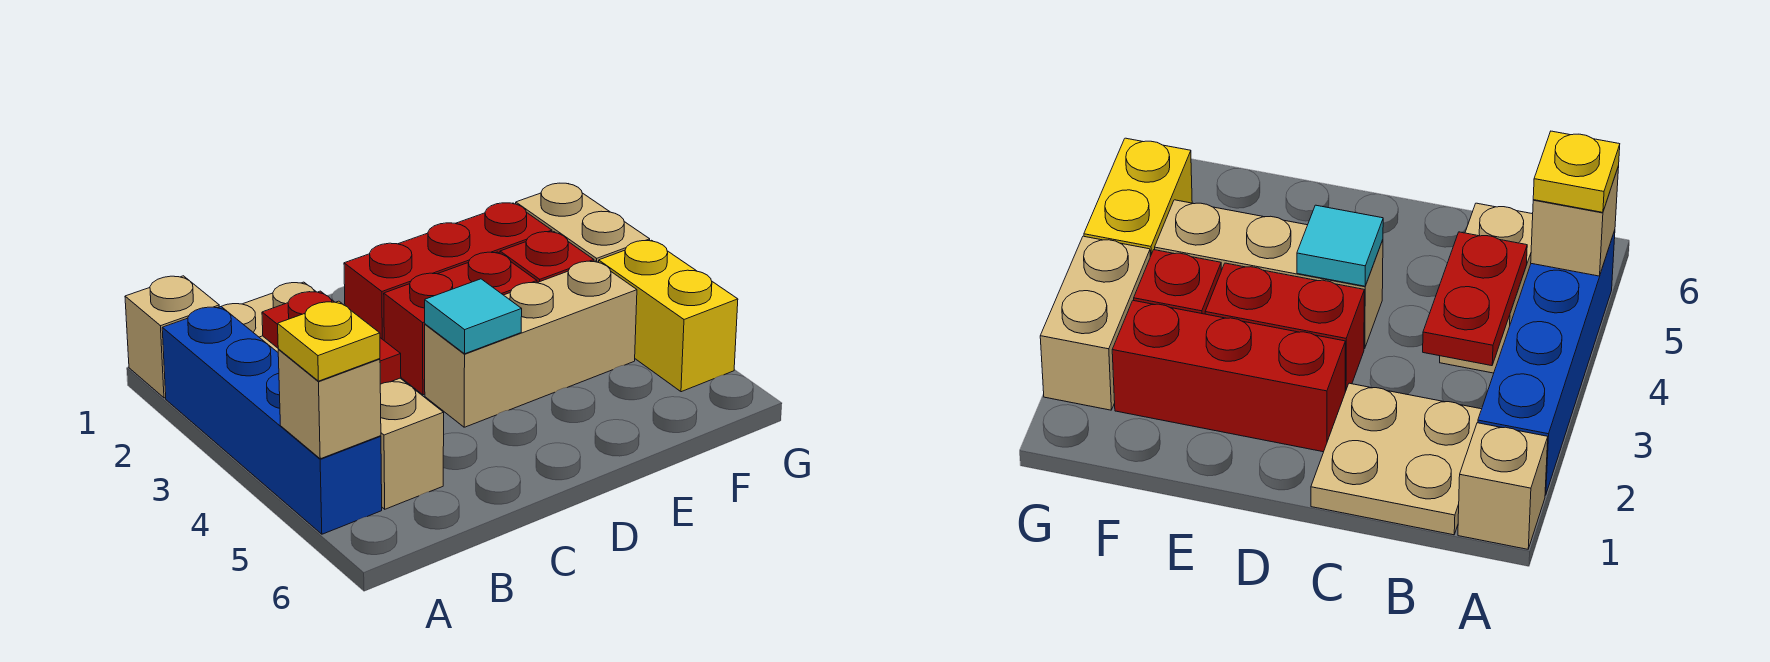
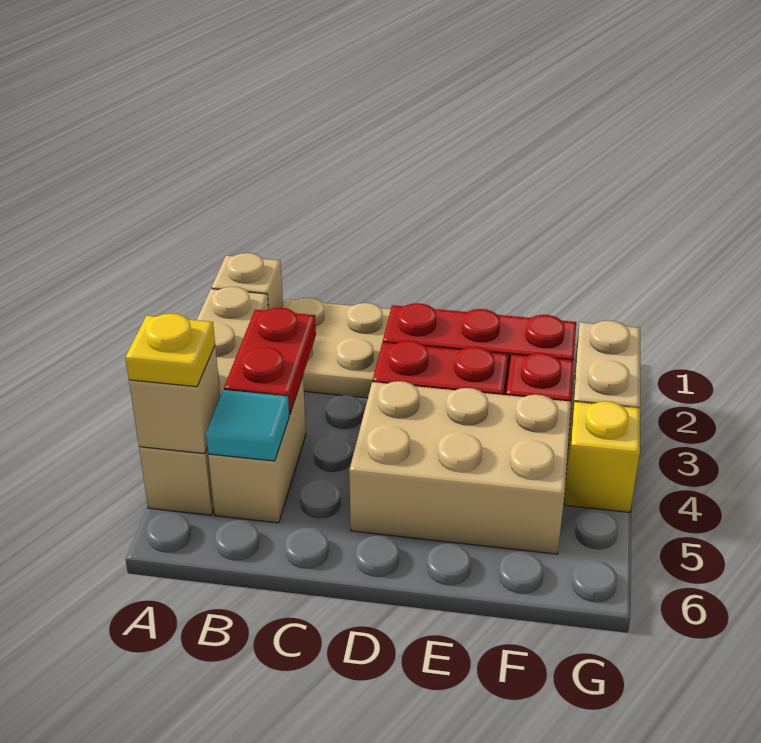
blue 1x4 brick [162,307,382,534] -> tan 1x4 brick [139,287,268,515]
tan 1x3 brick [425,261,637,427] -> tan 2x3 brick [349,381,571,554]
cyan 1x1 tile [425,279,522,354] -> cyan 1x1 tile moved to [206,390,289,461]
yellow 1x2 brick [599,240,738,392] -> yellow 1x1 brick [564,401,640,512]

